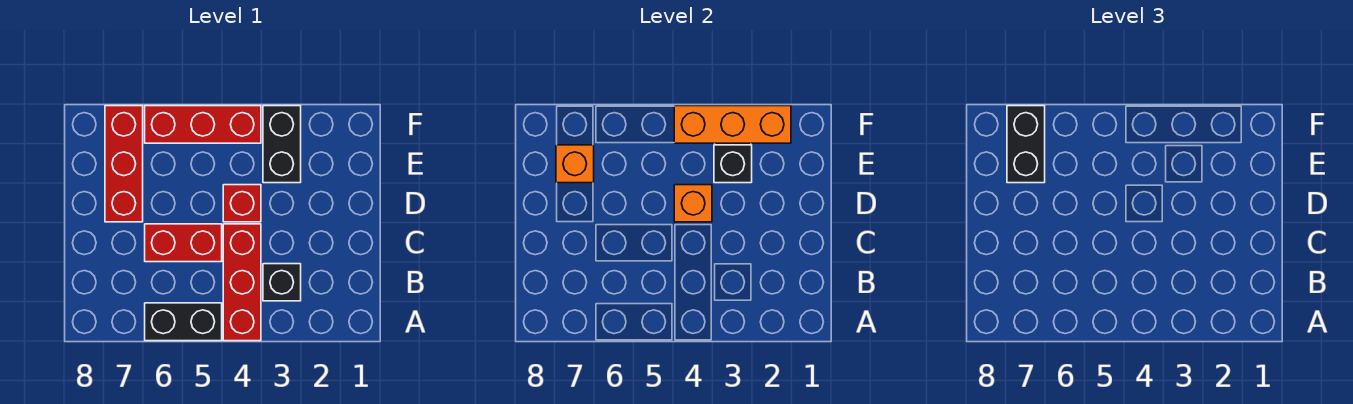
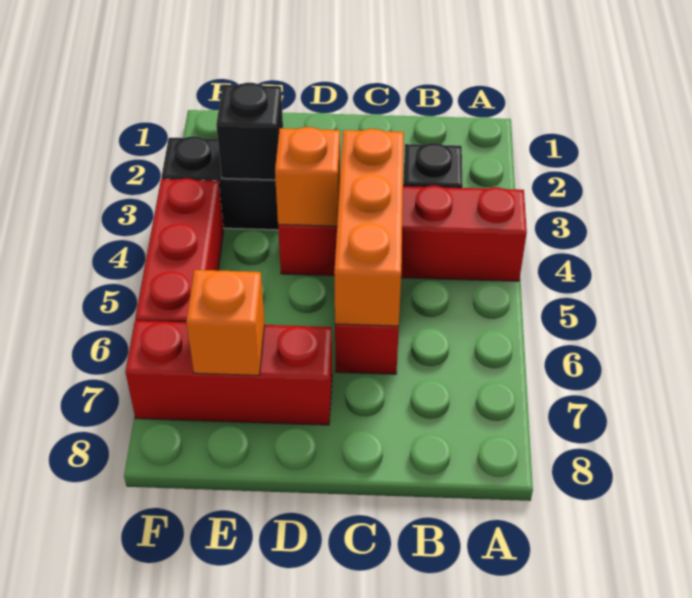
black 1x2 brick [145,303,222,341] -> none
black 1x2 brick [1007,106,1045,183] -> none
orange 1x3 brick [674,106,791,143] -> orange 1x3 brick moved to [334,129,404,326]

